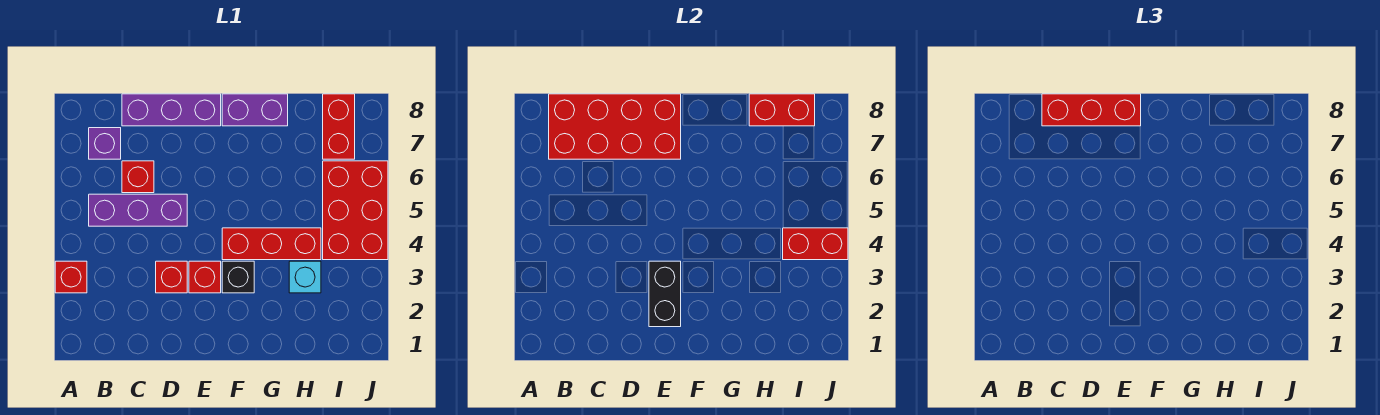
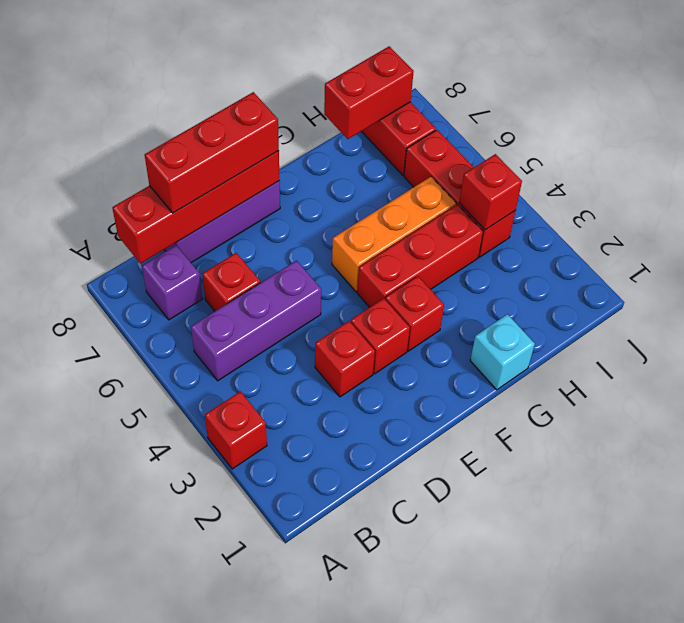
red 2x4 brick [549,94,681,159] -> red 1x4 brick [112,151,280,264]
black 1x2 brick [649,261,681,327] -> none
black 1x1 brick [222,261,254,293] -> red 1x1 brick [385,276,444,351]
none -> orange 1x3 brick [332,177,456,292]
purple 1x2 brick [222,94,288,126] -> none
cyan 1x1 brick [289,261,321,293] -> cyan 1x1 brick moved to [470,314,535,390]
red 2x3 brick [323,161,388,260] -> red 1x3 brick [404,130,516,257]
red 1x2 brick [783,228,848,260] -> red 1x1 brick [459,154,522,230]

